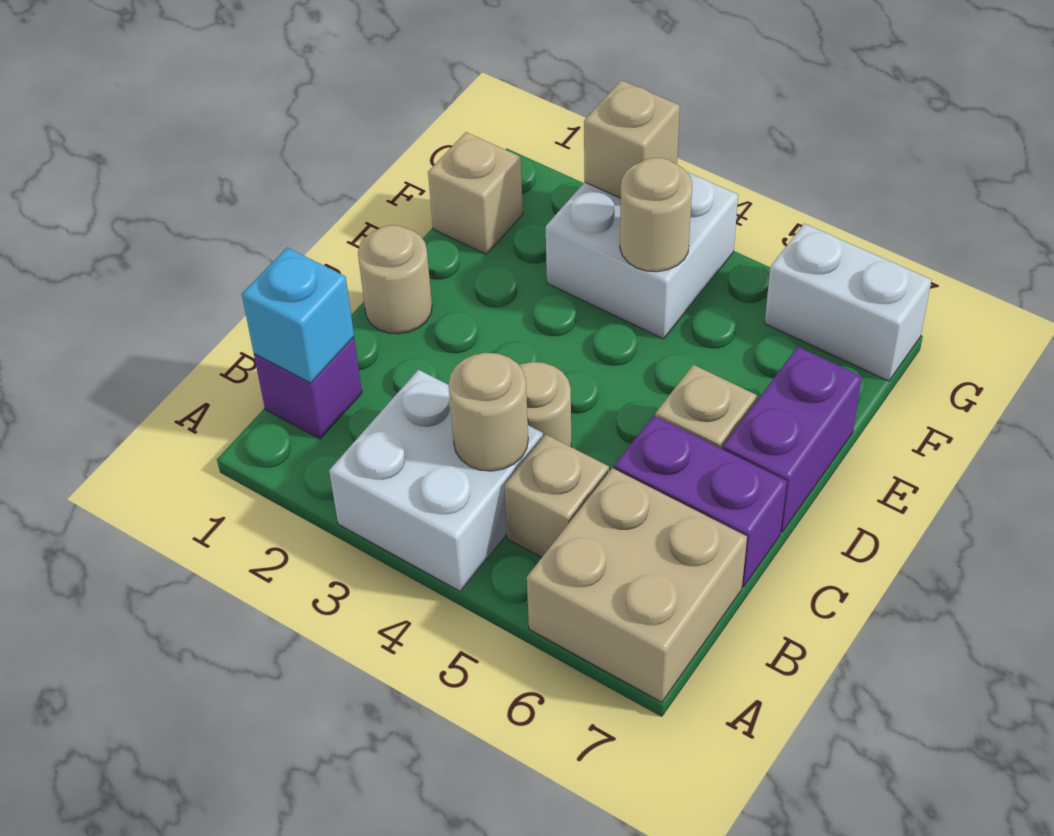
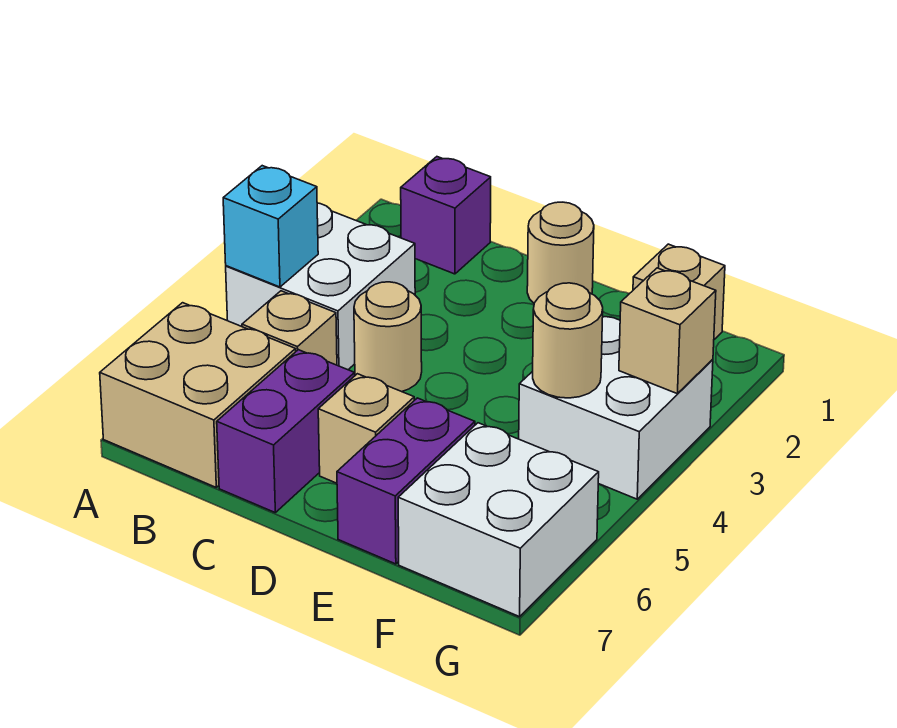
cyan 1x1 brick [242,248,354,383] -> cyan 1x1 brick moved to [223,166,318,287]
tan 1x1 round brick [449,353,528,471] -> none
purple 1x2 brick [723,347,862,533] -> purple 1x2 brick turned to [337,398,475,564]
white 1x2 brick [765,224,932,381] -> white 2x2 brick [398,423,599,617]

